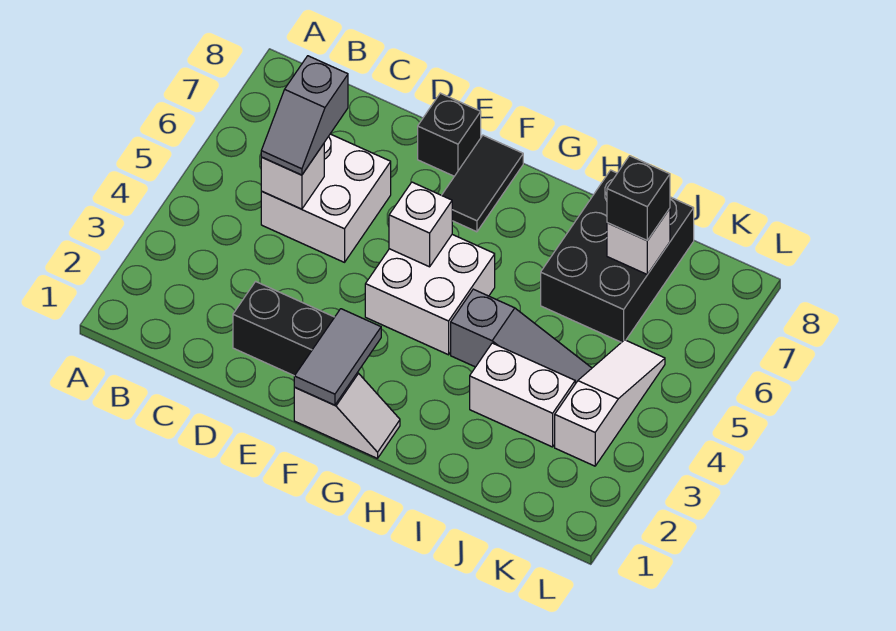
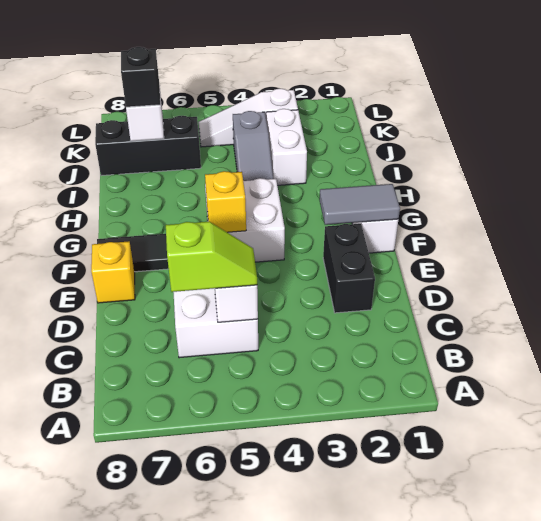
grey 1x2 slope [261,56,348,175] -> lime 1x2 slope [166,221,257,292]
black 1x1 brick [418,93,481,176] -> yellow 1x1 brick [91,241,135,303]
white 1x1 brick [389,182,452,267] -> yellow 1x1 brick [205,171,246,232]
grey 1x3 slope [451,289,592,384] -> grey 1x3 slope turned to [233,111,273,181]
black 2x3 brick [541,170,694,342] -> black 1x3 brick [95,116,201,176]

